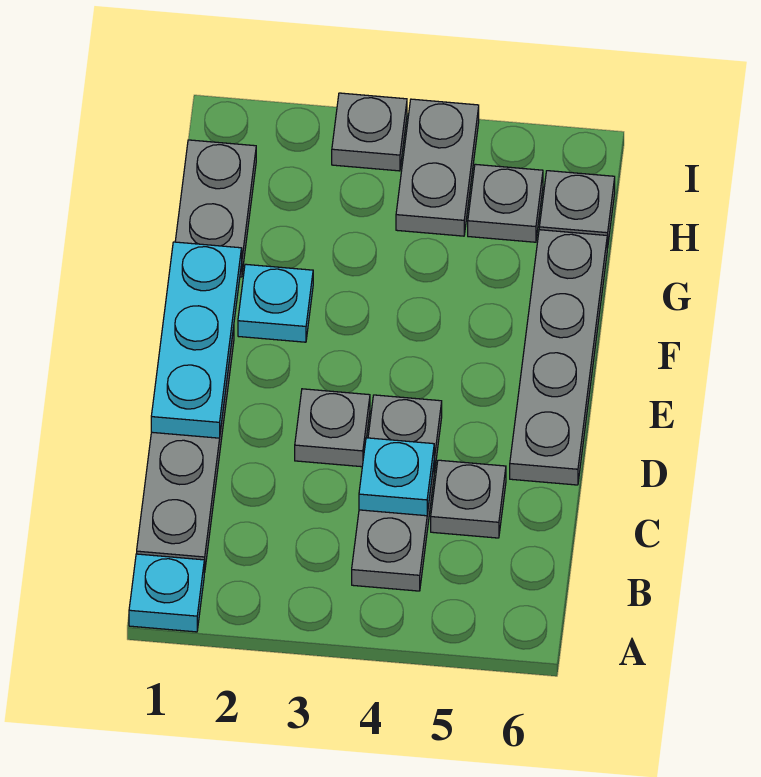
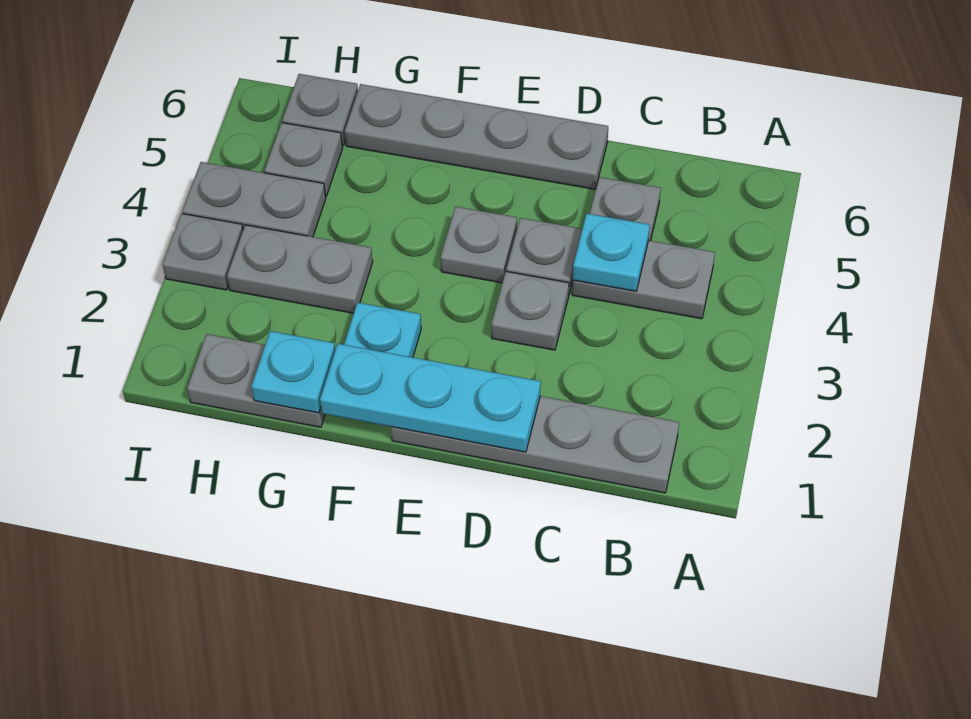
cyan 1x1 plate [129,554,204,632] -> cyan 1x1 plate moved to [251,331,335,413]
none -> grey 1x1 plate [440,207,517,283]
none -> grey 1x2 plate [227,225,373,313]

